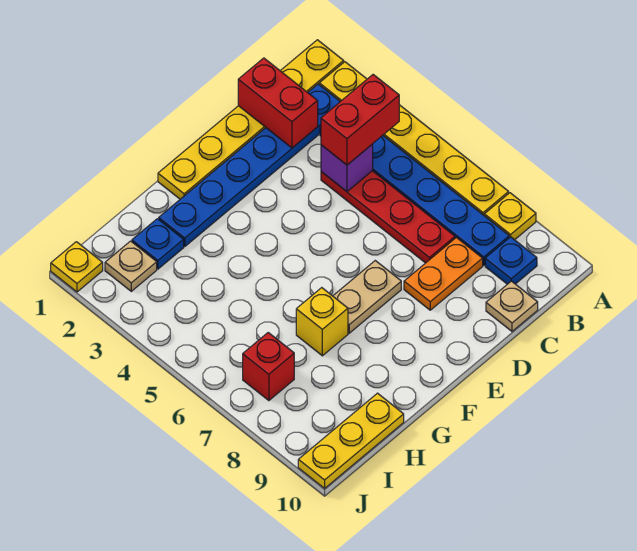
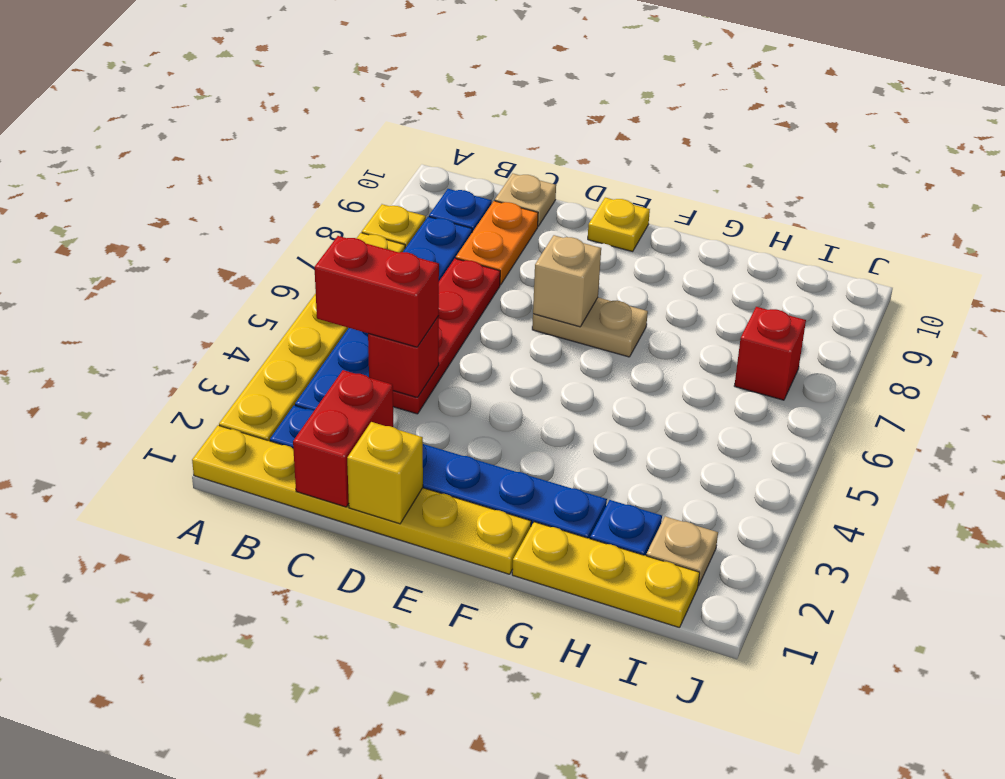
purple 1x1 brick [321,144,373,192] -> red 1x1 brick [368,316,439,398]
orange 1x2 plate [404,238,483,310] -> orange 1x2 plate turned to [456,201,538,285]
none -> tan 1x1 brick [533,235,601,327]
yellow 1x1 brick [296,288,348,356] -> yellow 1x1 brick moved to [347,422,423,524]
yellow 1x3 plate [298,393,404,488] -> yellow 1x3 plate moved to [512,522,700,628]
yellow 1x1 plate [51,242,103,292] -> yellow 1x1 plate moved to [588,198,650,252]

